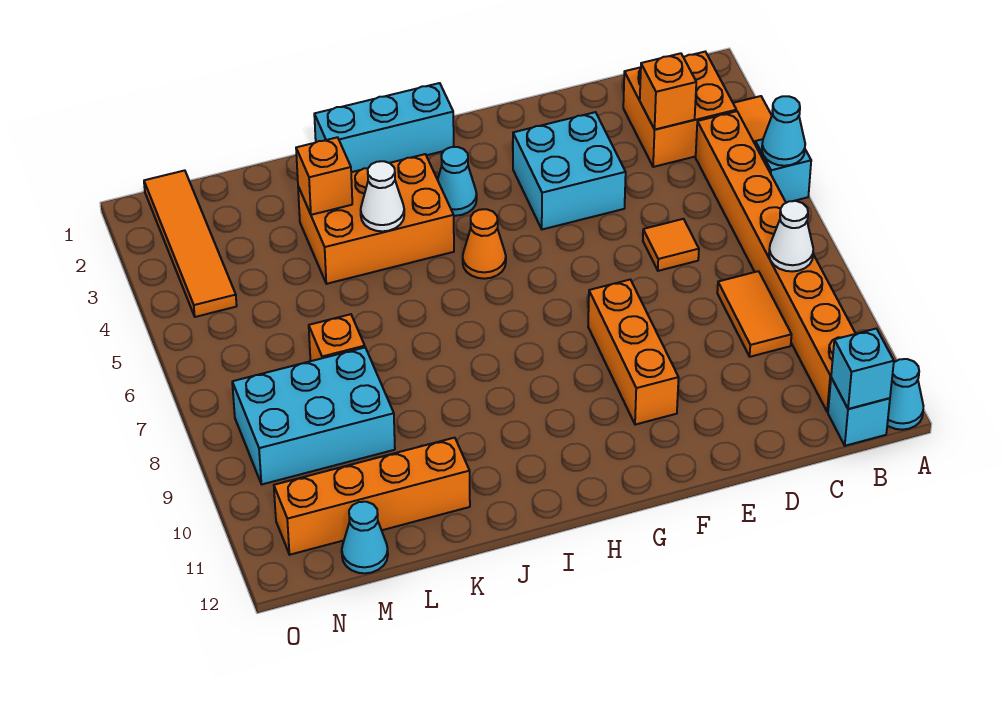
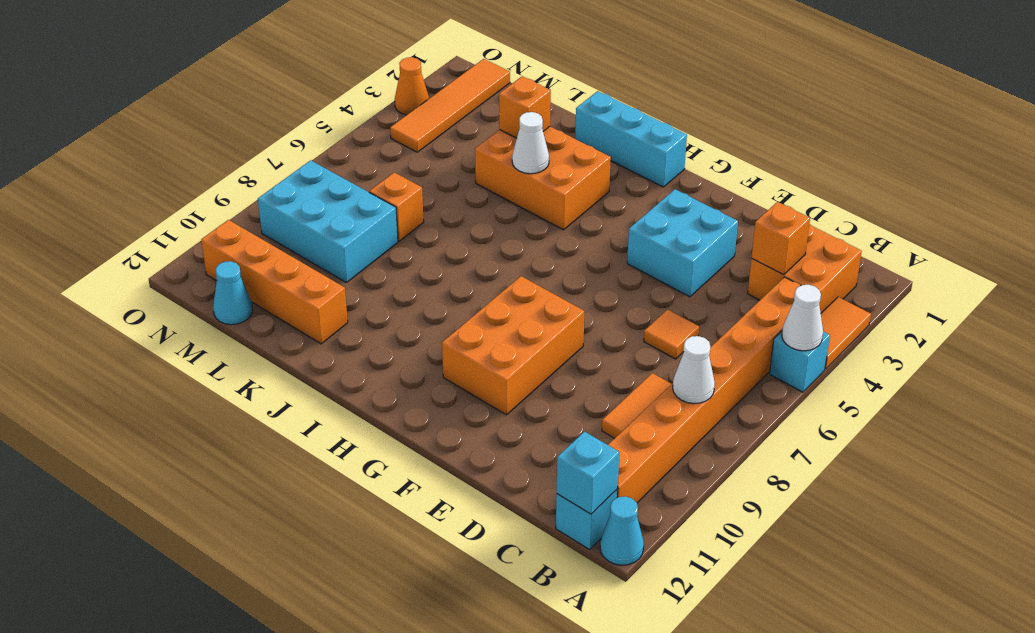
cyan 1x1 cone [762,96,805,166] -> white 1x1 cone [782,285,823,351]
orange 1x3 brick [588,280,679,425] -> orange 2x3 brick [442,276,584,415]
cyan 1x1 cone [438,147,477,216] -> none
orange 1x1 cone [463,209,506,279] -> orange 1x1 cone moved to [395,57,429,115]

